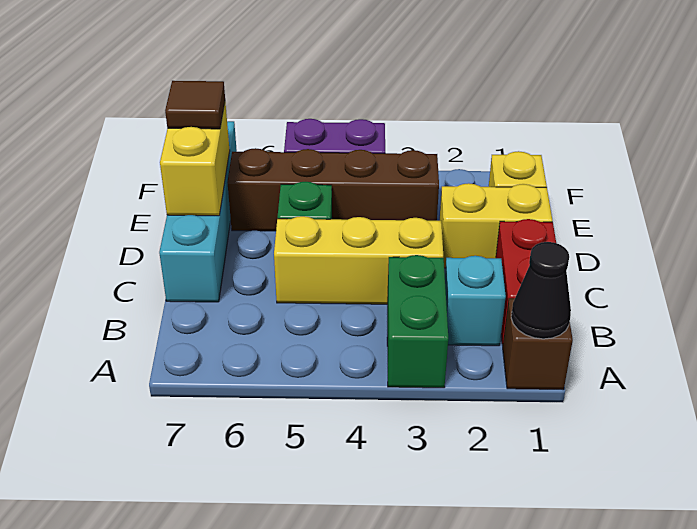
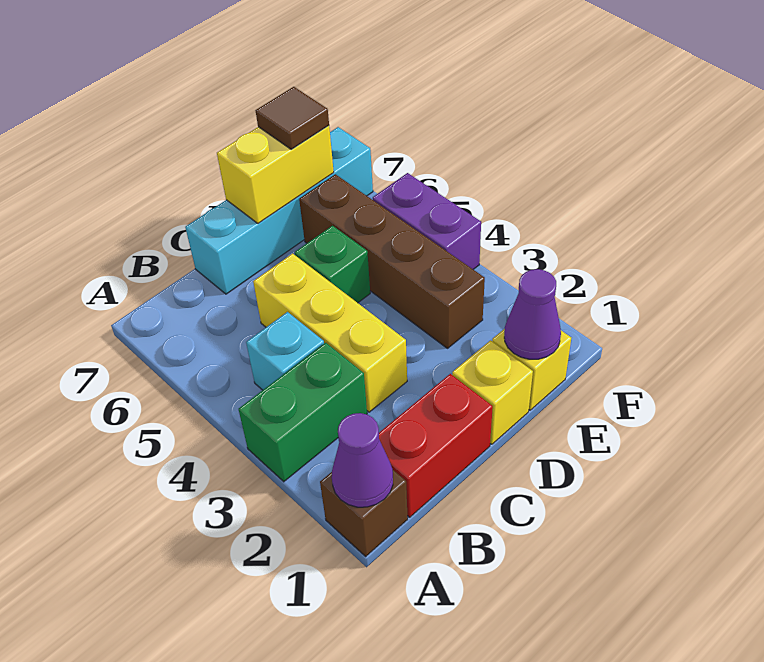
black 1x1 cone [511,242,571,339] -> purple 1x1 cone [332,413,393,507]
cyan 1x1 brick [445,256,506,346] -> cyan 1x1 brick moved to [246,312,324,390]
yellow 1x2 brick [440,183,552,268] -> yellow 1x1 brick [452,340,533,444]
none -> purple 1x1 cone [504,269,561,359]

